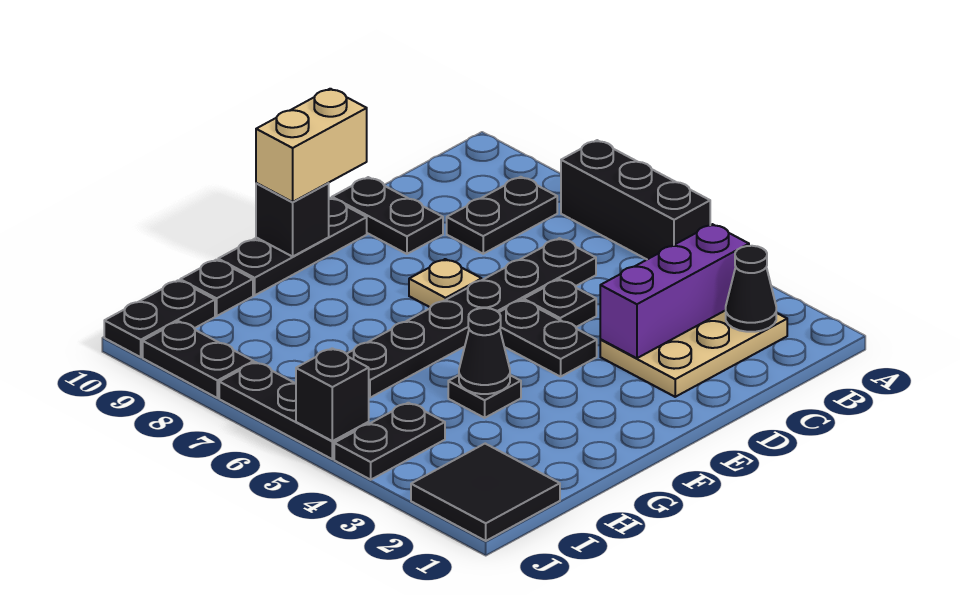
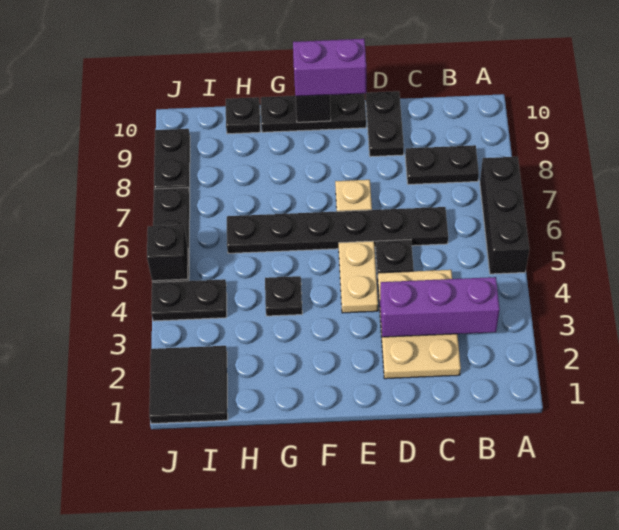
tan 2x3 plate [600,310,787,397] -> tan 2x3 plate turned to [378,270,461,379]
black 1x1 cone [726,246,776,332] -> none
black 1x2 plate [499,300,597,377] -> tan 1x2 plate [339,241,378,313]
tan 1x2 brick [256,89,367,202] -> purple 1x2 brick [293,39,366,96]
black 1x1 cone [459,308,510,394] -> none
black 1x2 plate [104,280,215,357] -> none

